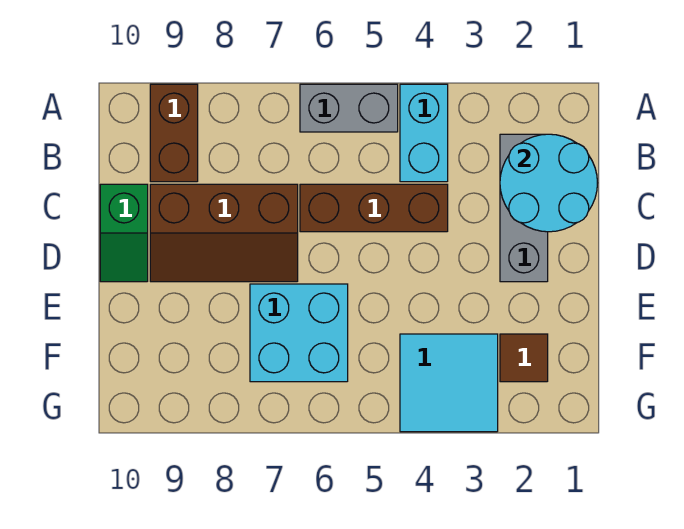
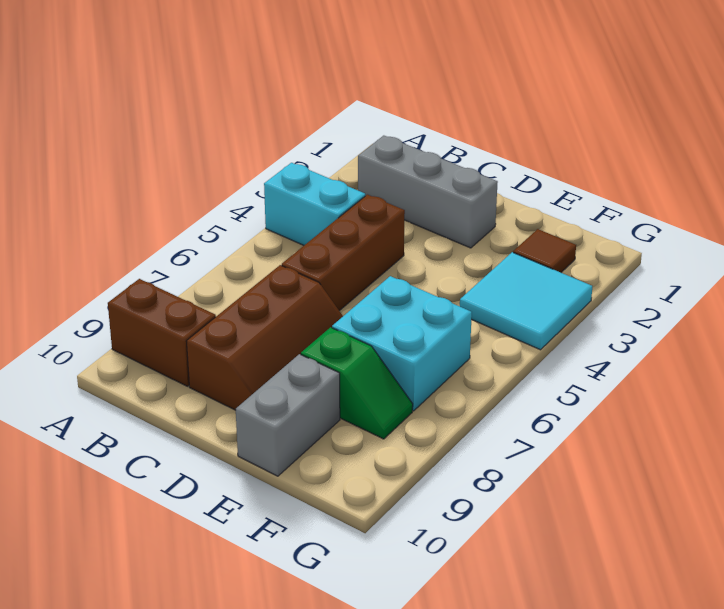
grey 1x2 brick [300,84,398,132] -> grey 1x2 brick moved to [236,354,340,476]
cyan 2x2 round brick [500,134,597,232] -> none
green 1x2 slope [100,184,148,282] -> green 1x2 slope moved to [301,327,413,439]

